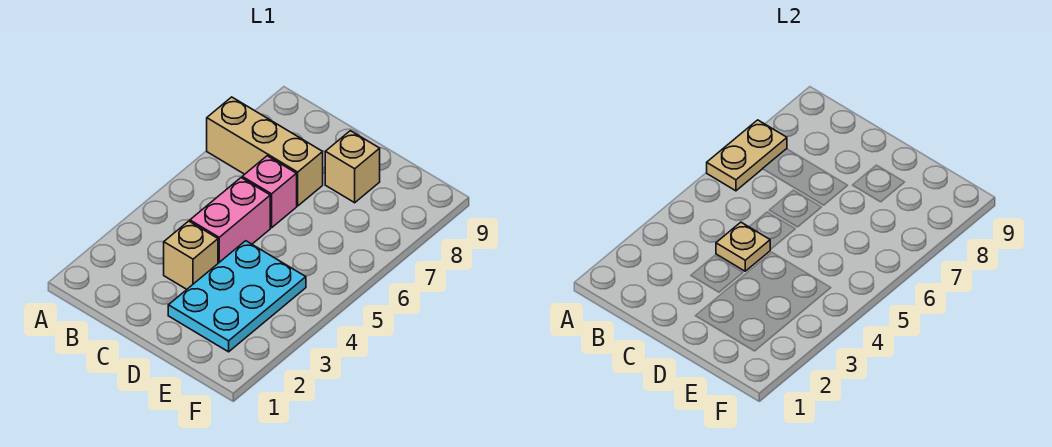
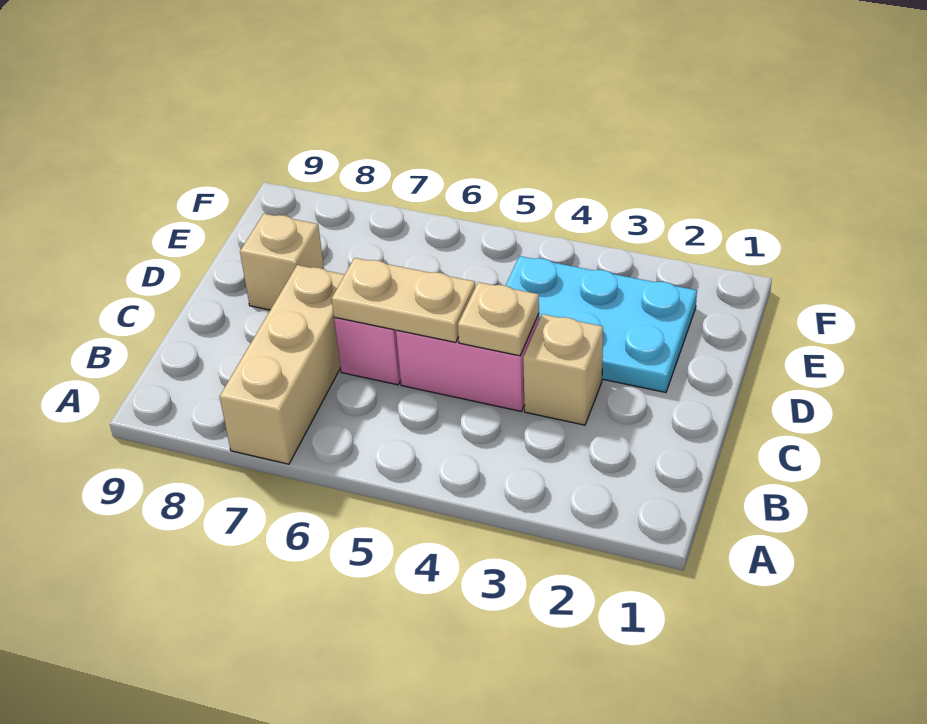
tan 1x2 plate [707,120,787,191] -> tan 1x2 plate moved to [332,258,475,342]

